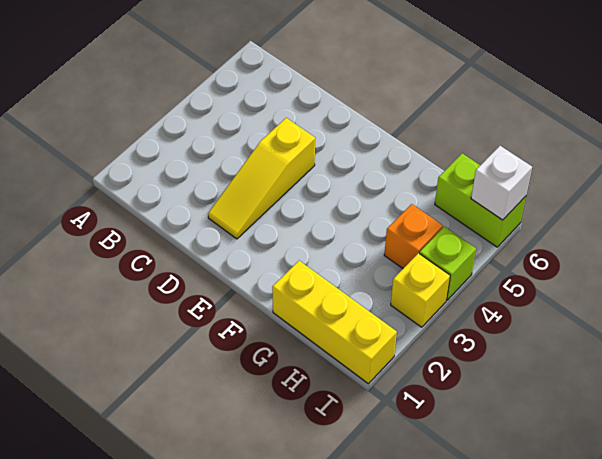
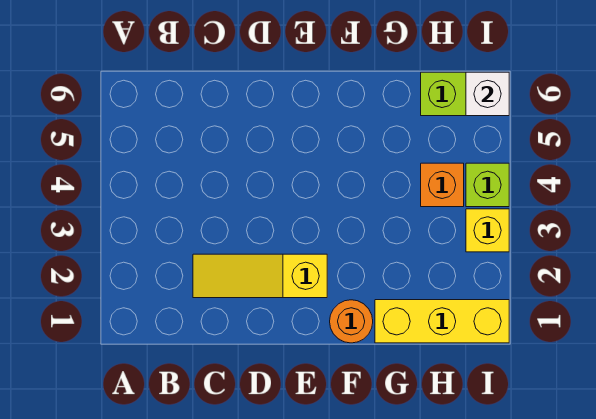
yellow 1x3 slope [208,118,315,239] -> yellow 1x3 slope turned to [193,254,327,298]
none -> orange 1x1 round brick [330,300,373,343]

